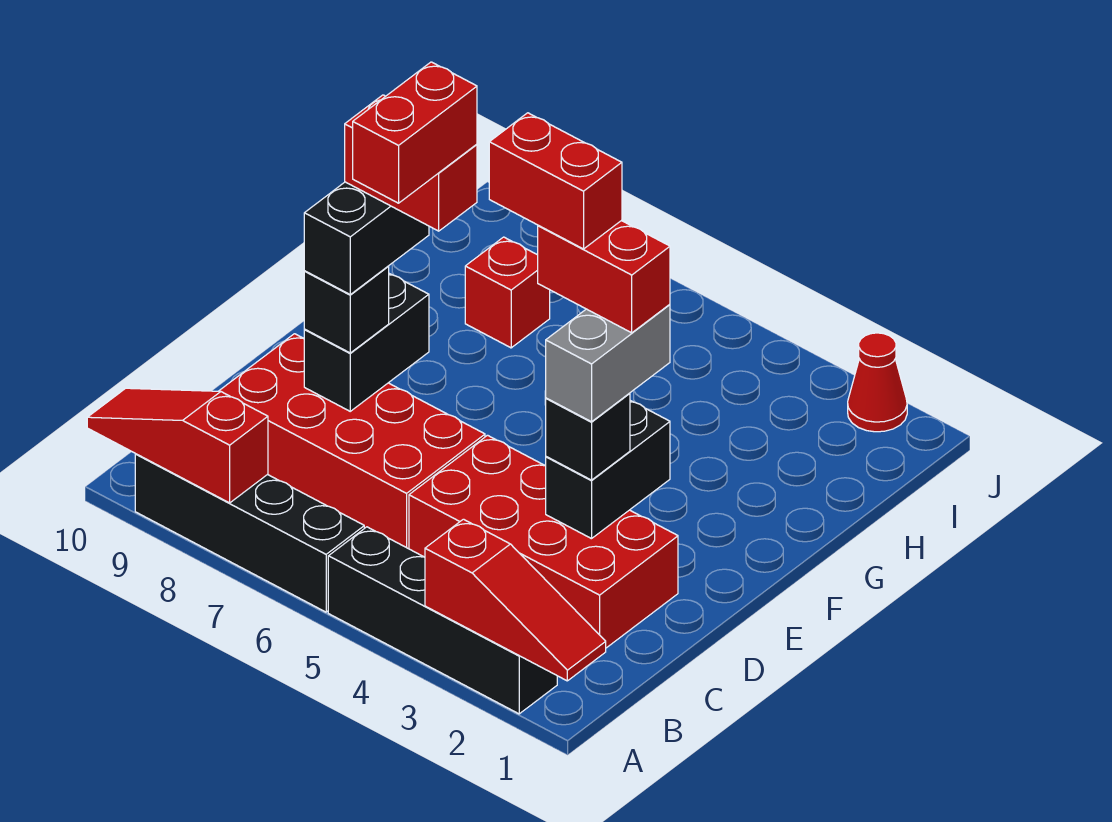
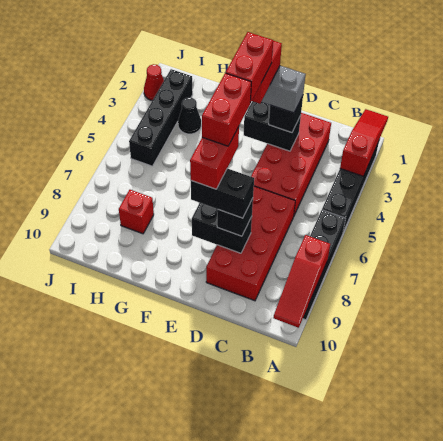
red 1x2 brick [353,62,477,203] -> red 1x2 brick turned to [202,73,251,146]
none -> black 1x1 cone [178,97,201,134]
none -> black 1x4 brick [129,69,193,166]

